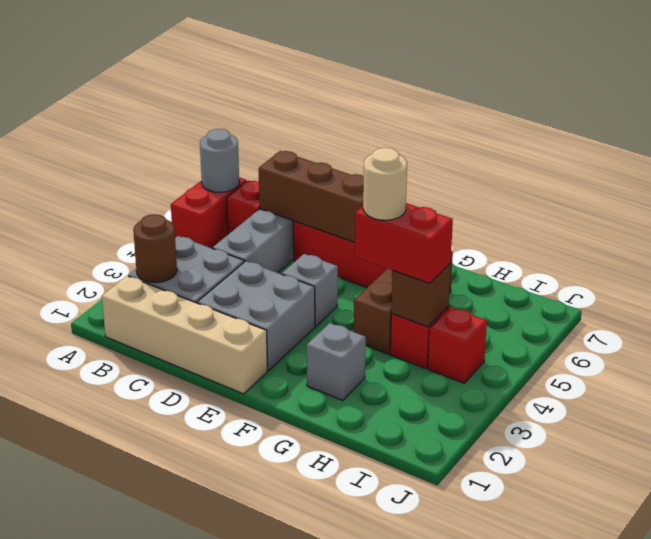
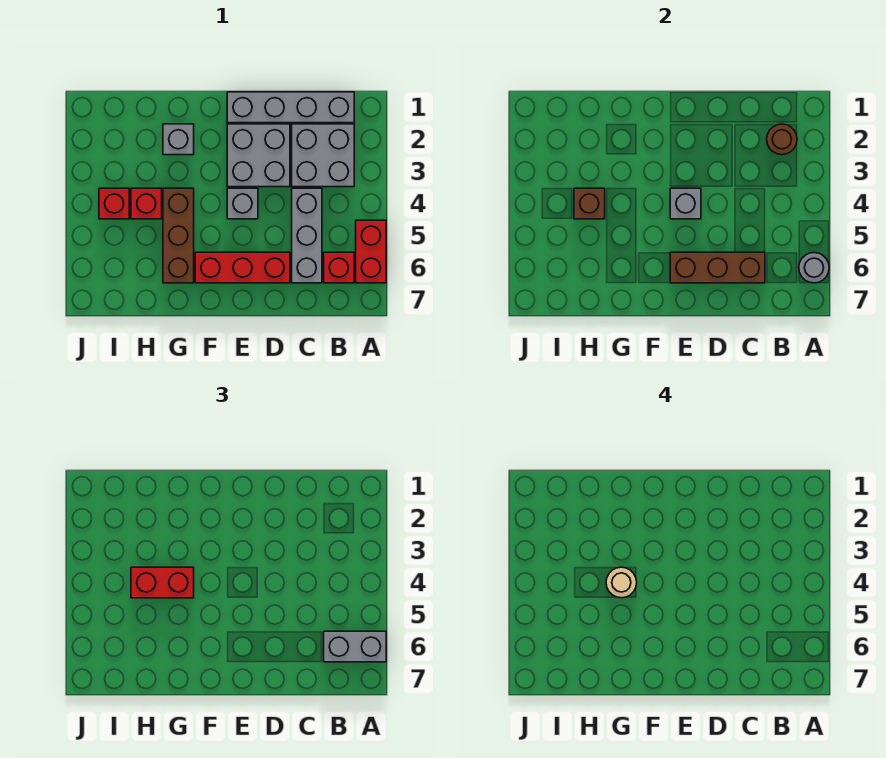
none -> grey 1x2 brick [324,631,386,662]
tan 1x4 brick [102,276,267,394] -> grey 1x4 brick [227,92,354,123]
none -> grey 1x1 brick [670,188,701,219]

